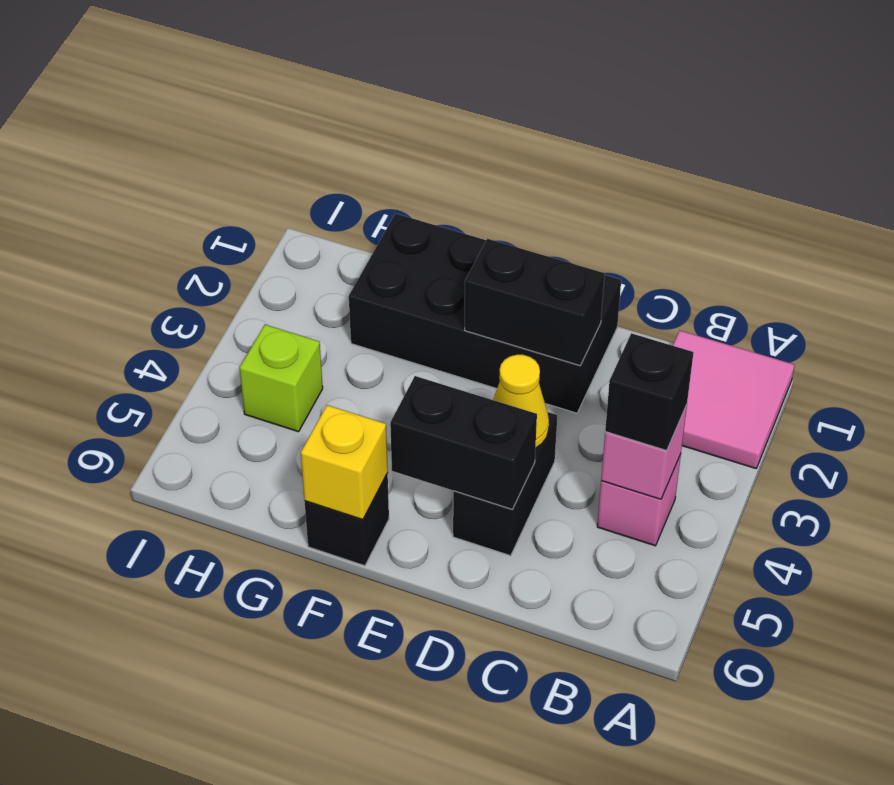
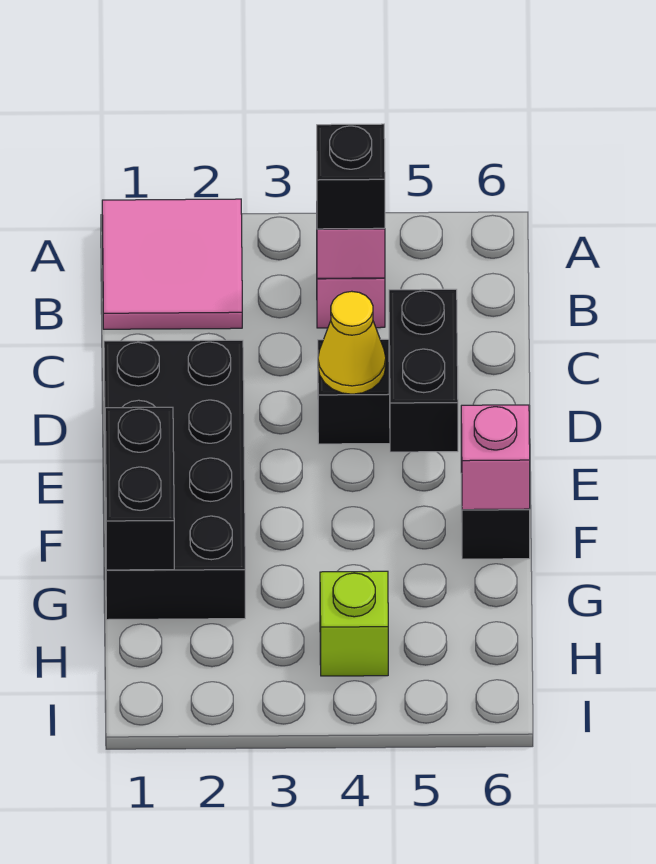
black 1x2 brick [465,239,605,366] -> black 1x2 brick moved to [105,407,174,570]
yellow 1x1 brick [301,405,388,520] -> pink 1x1 brick [461,405,530,510]

